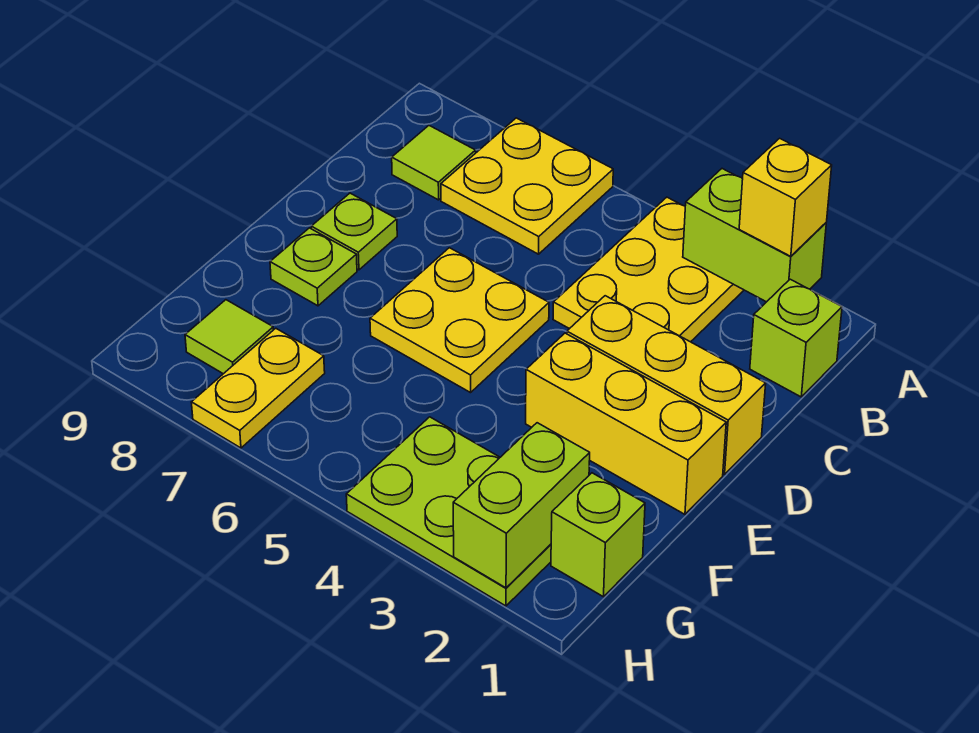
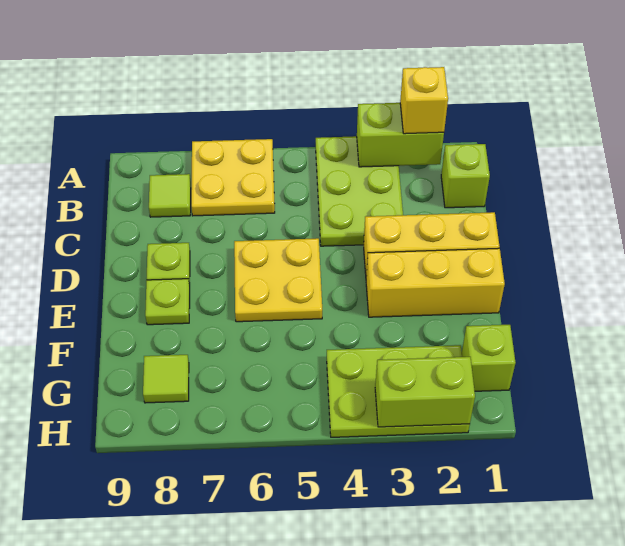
yellow 2x3 plate [553,197,744,342] -> lime 2x3 plate [316,136,403,246]
lime 1x2 brick [453,423,590,588] -> lime 1x2 brick turned to [375,357,475,427]
yellow 1x2 plate [191,328,325,448] -> none

